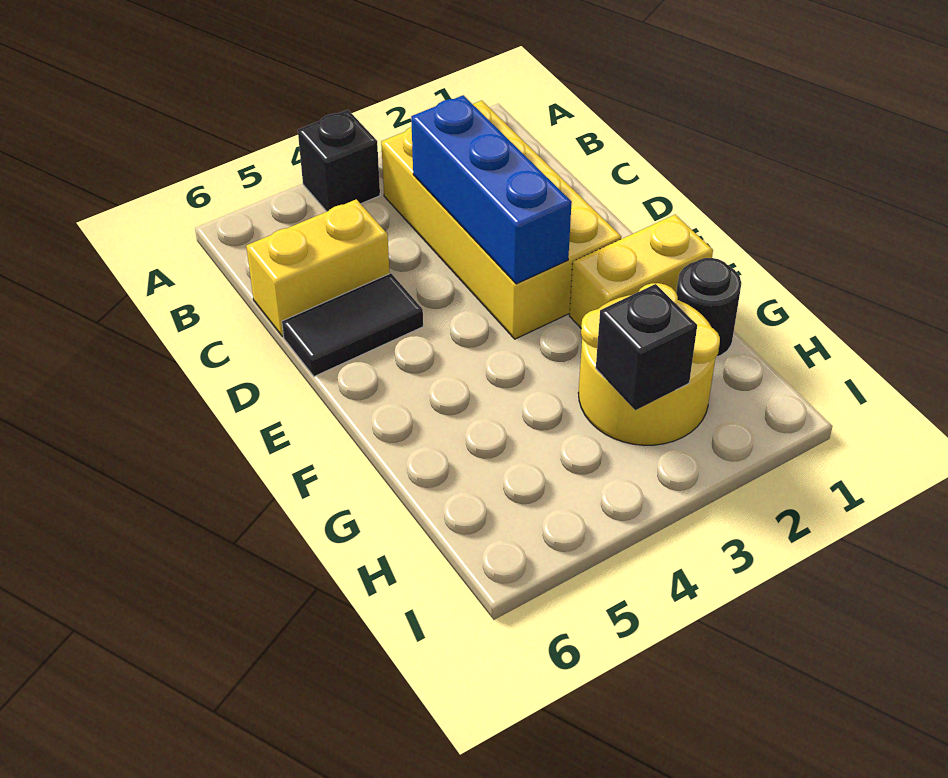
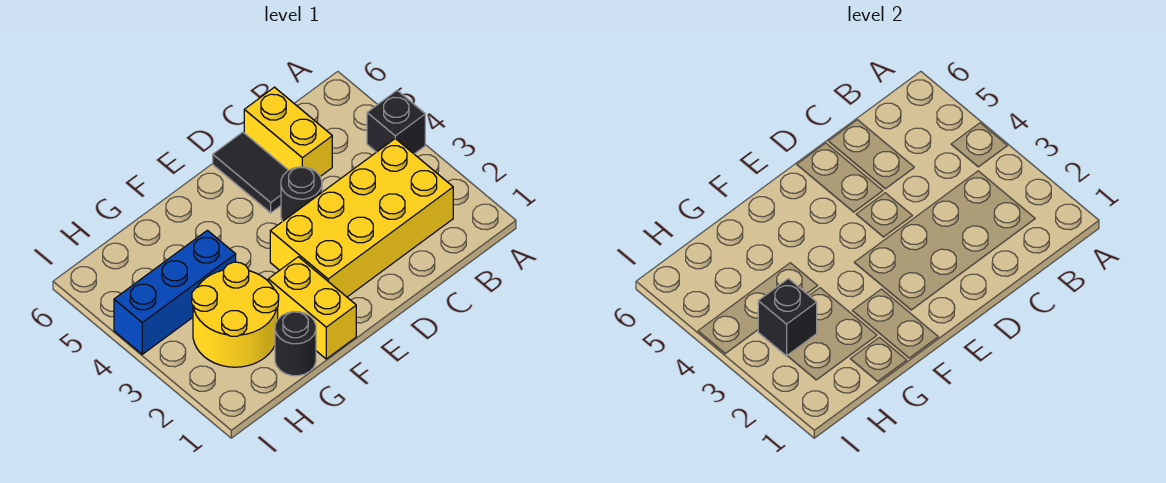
blue 1x3 brick [411,95,572,284] -> blue 1x3 brick moved to [114,230,236,354]
none -> black 1x1 round brick [281,167,322,221]

